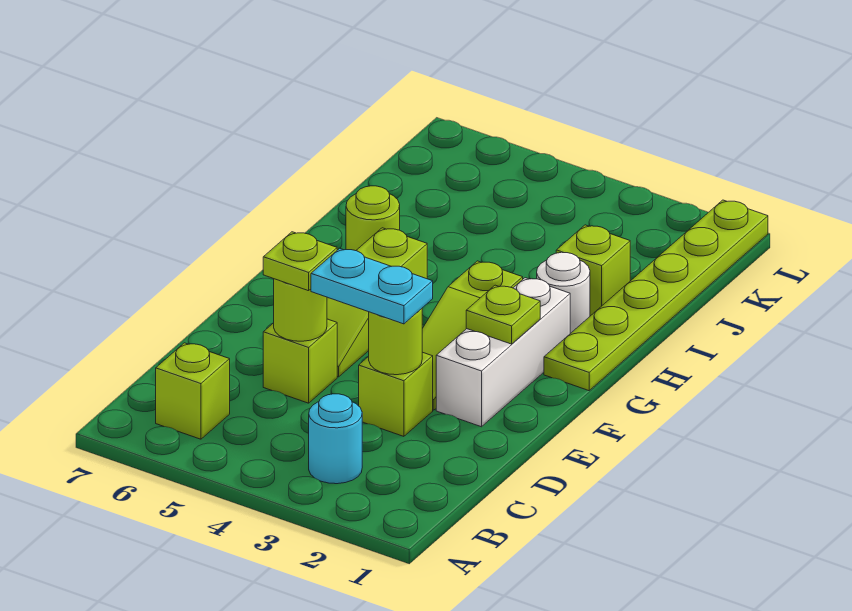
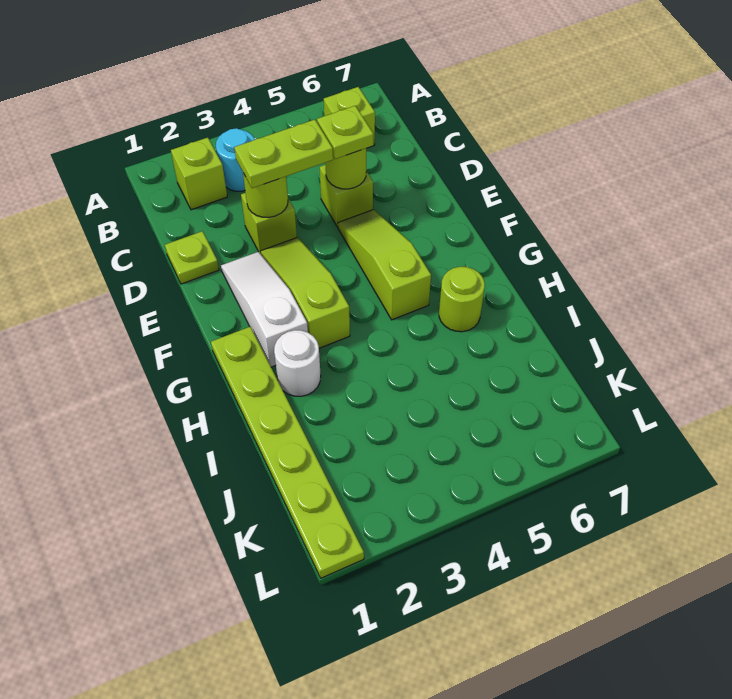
cyan 1x2 plate [311,248,433,324] -> lime 1x2 plate [234,120,333,188]
white 1x3 brick [436,278,570,427] -> white 1x3 slope [221,252,308,367]
lime 1x1 plate [466,285,540,344] -> lime 1x1 plate moved to [165,231,219,284]
lime 1x1 brick [556,225,630,316] -> lime 1x1 brick moved to [171,138,227,210]

